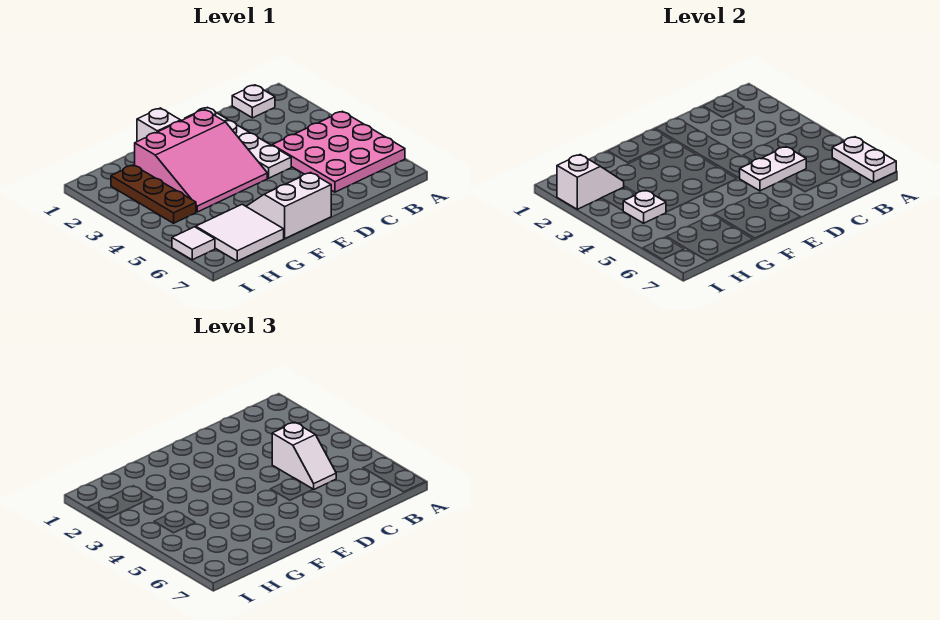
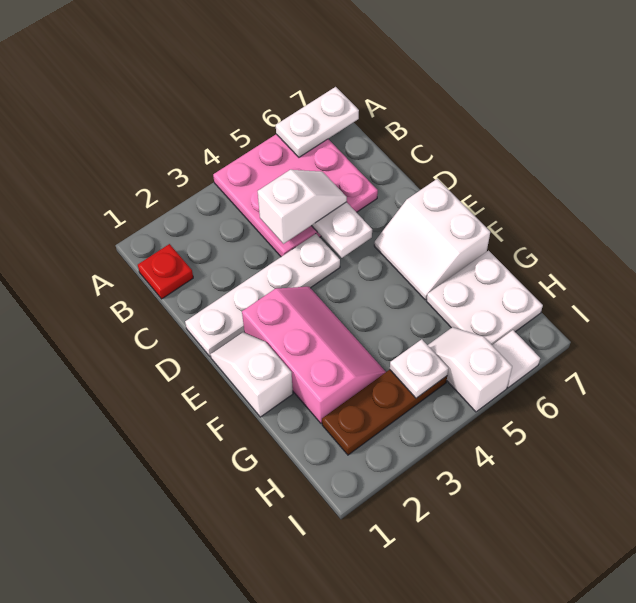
white 1x1 plate [232,85,275,118] -> red 1x1 plate [138,244,193,299]
pink 3x3 slope [135,110,267,212] -> pink 2x3 slope [242,287,386,423]
white 2x2 tile [196,204,284,261] -> white 2x2 plate [427,251,543,345]
white 1x2 slope [557,155,624,209] -> white 1x2 slope moved to [428,327,512,412]

